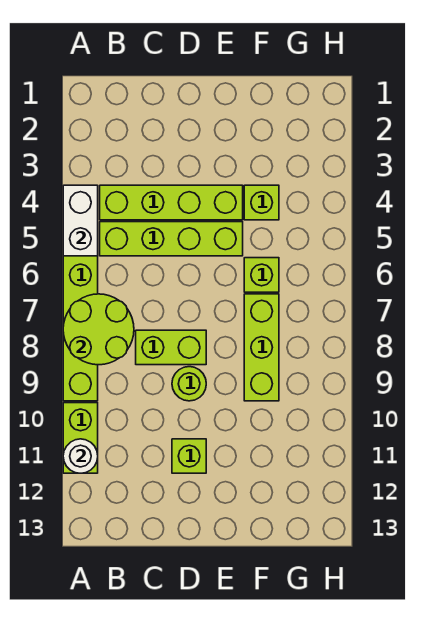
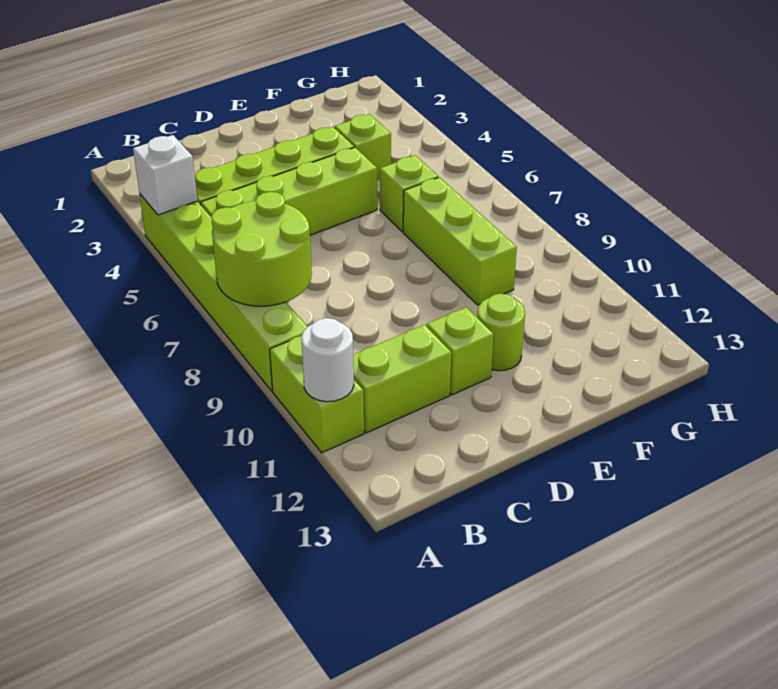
white 1x2 brick [63,185,98,256] -> white 1x1 brick [133,135,197,215]
lime 1x2 brick [136,330,206,365] -> lime 1x2 brick moved to [353,325,451,433]
lime 1x1 round brick [172,367,206,401] -> lime 1x1 round brick moved to [477,294,525,371]

